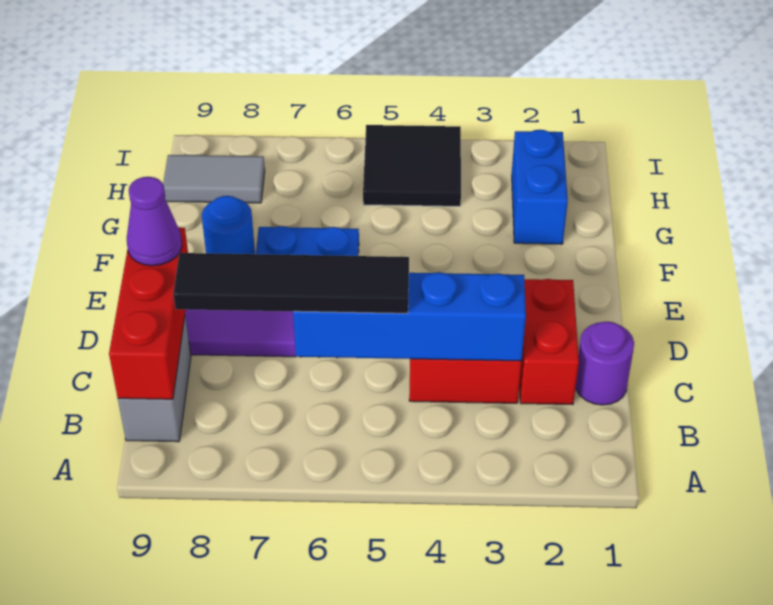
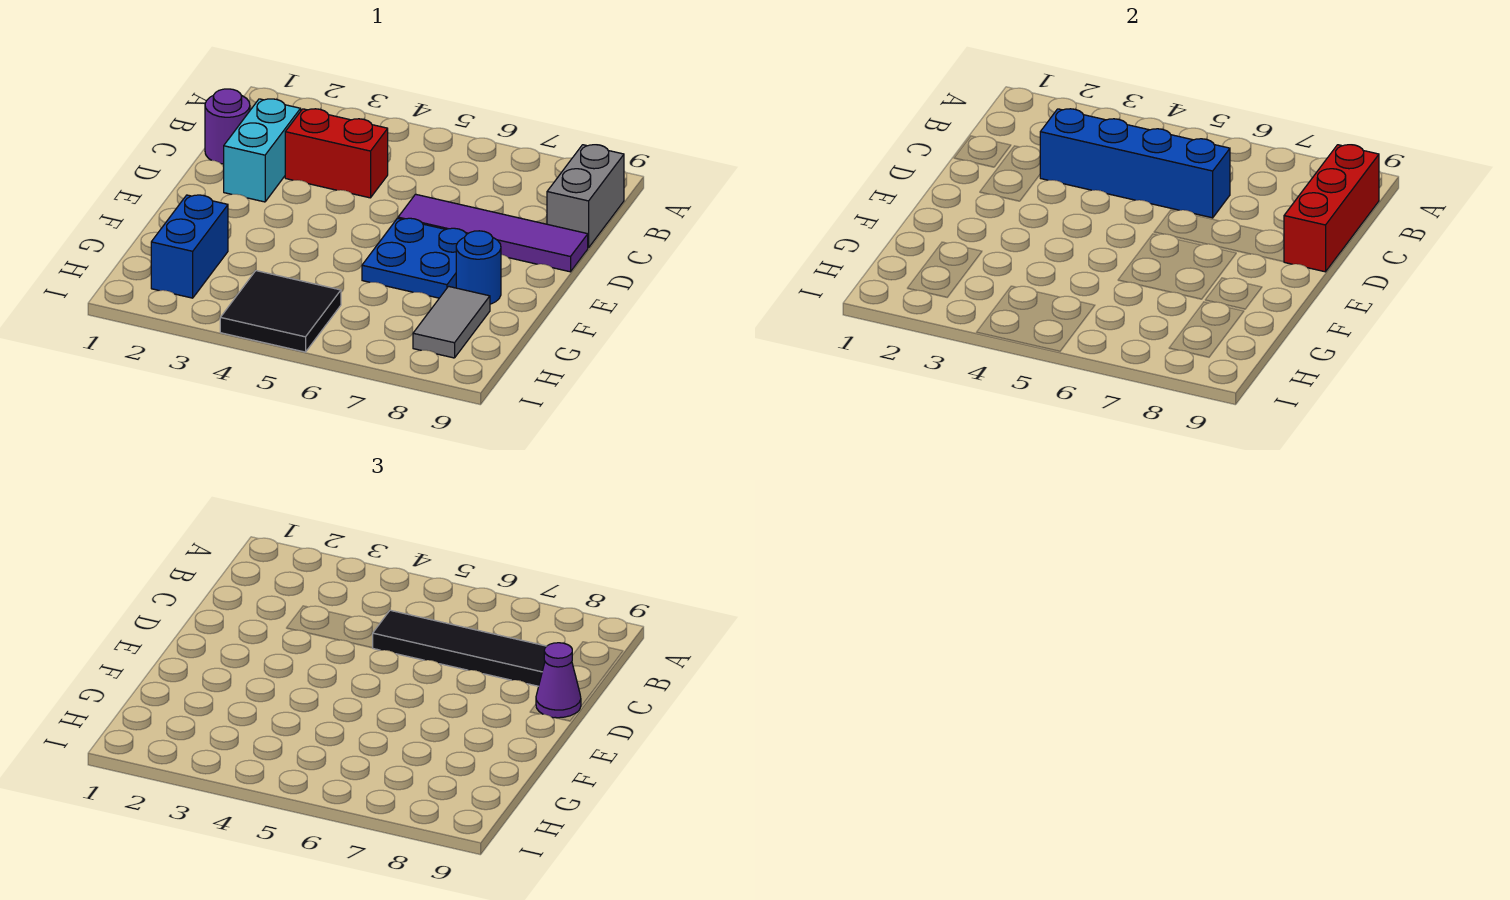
red 1x2 brick [520,279,579,404] -> cyan 1x2 brick [224,99,301,202]
grey 1x2 tile [163,155,265,203] -> grey 1x2 tile turned to [413,286,490,358]

